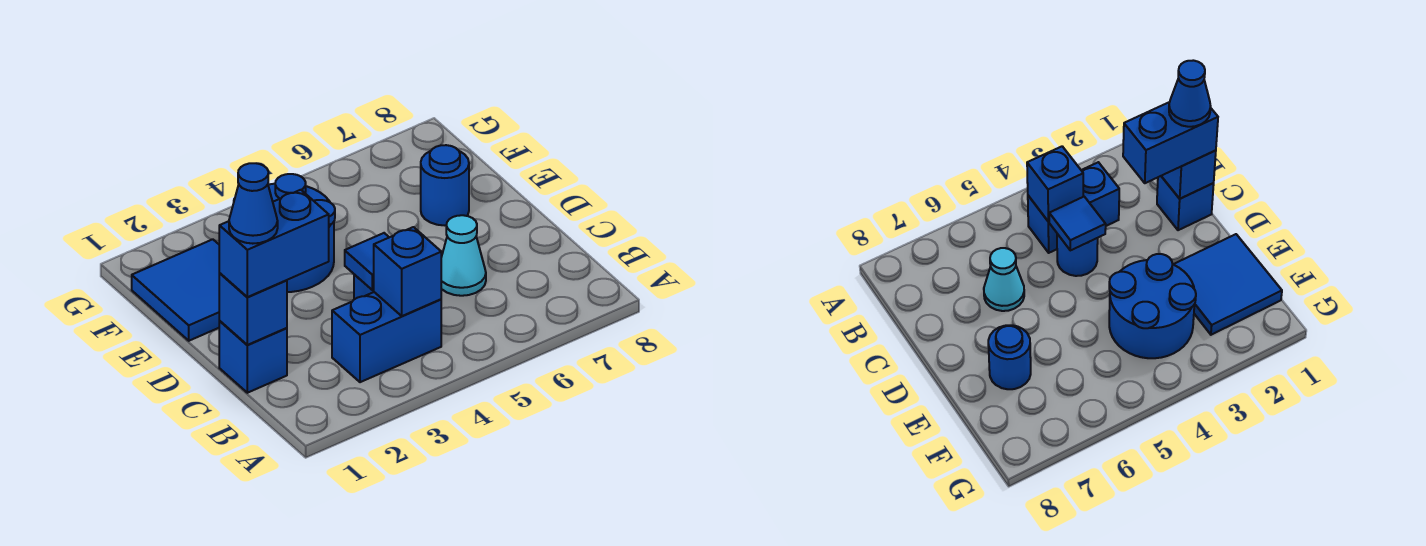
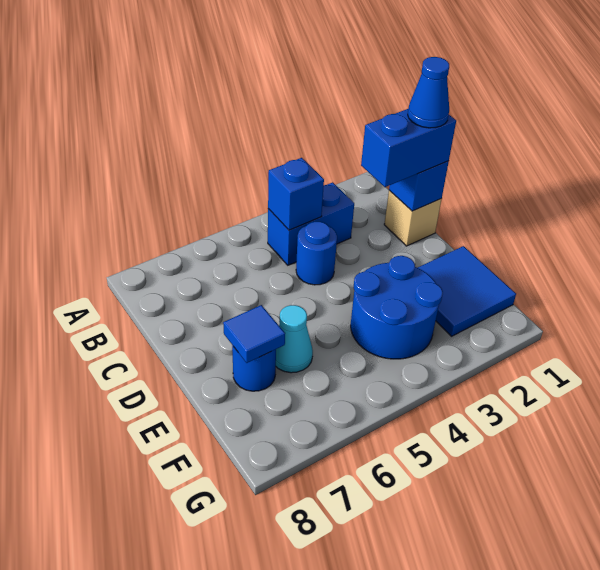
blue 1x1 brick [219,321,287,393] -> tan 1x1 brick [384,190,442,246]
blue 1x1 tile [345,233,389,290] -> blue 1x1 tile moved to [223,305,285,363]
cyan 1x1 cone [441,215,486,296] -> cyan 1x1 cone moved to [276,305,313,373]

